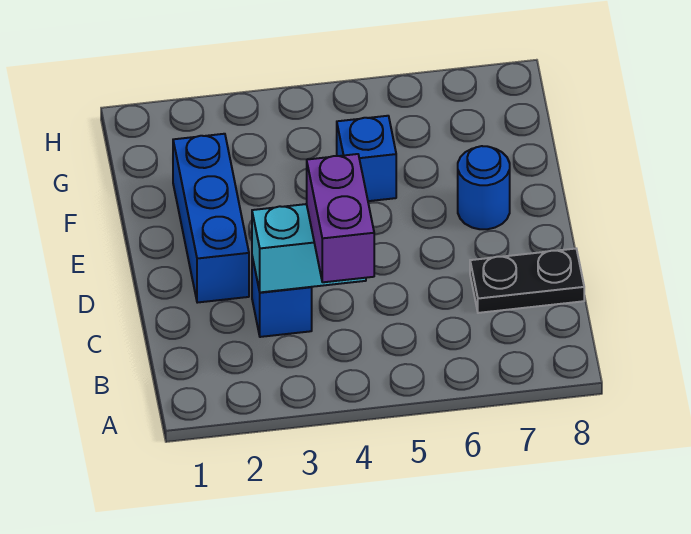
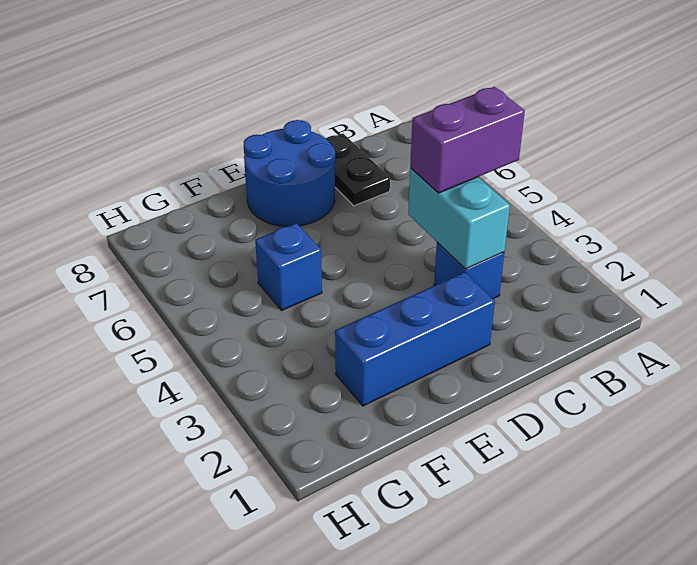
blue 1x1 round brick [458,146,510,229] -> blue 2x2 round brick [244,120,335,227]

